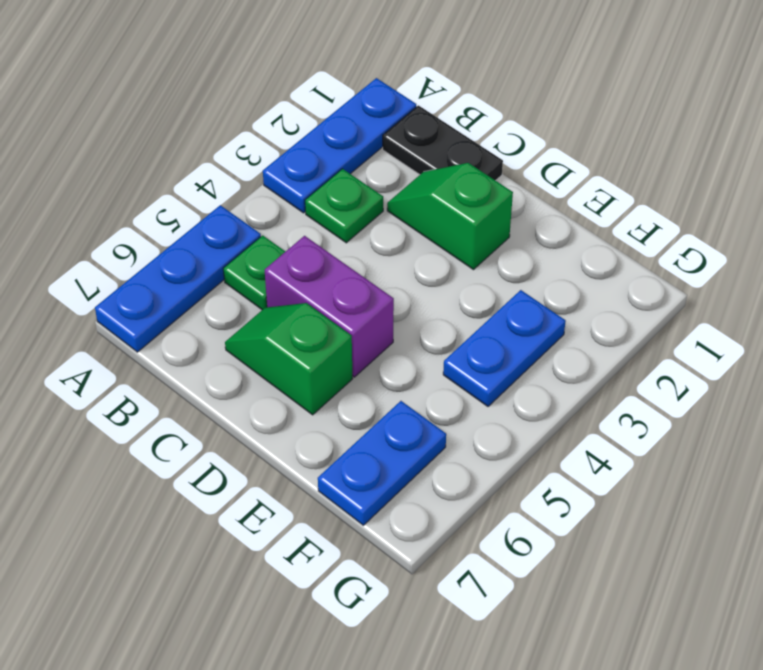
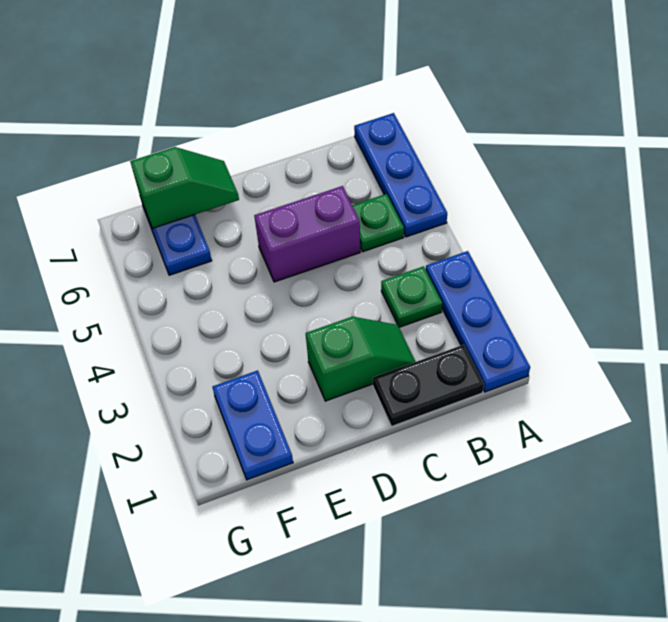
green 1x2 slope [225,303,353,415] -> green 1x2 slope moved to [130,147,239,229]
blue 1x2 plate [443,290,566,406] -> blue 1x2 plate moved to [213,370,293,480]

